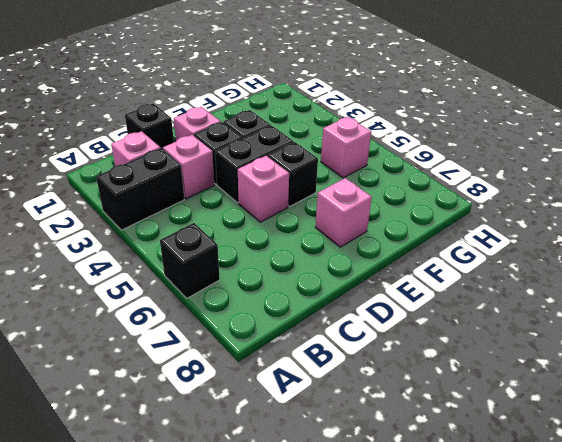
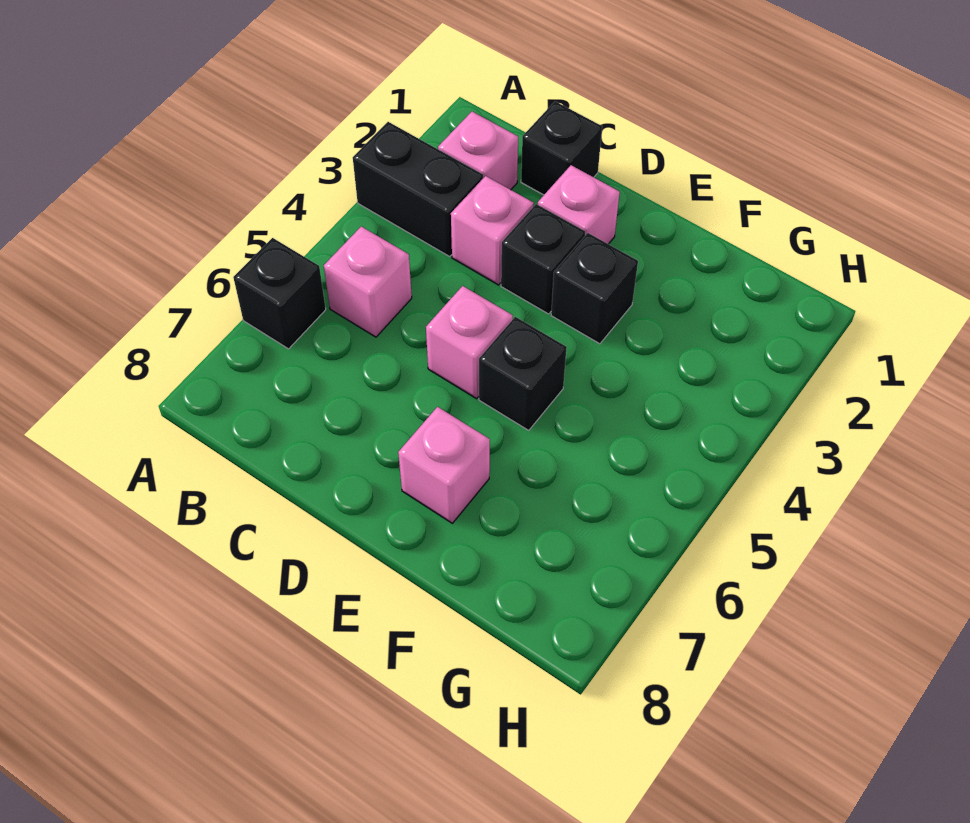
black 1x2 brick [215,125,294,203] -> none
pink 1x1 brick [321,117,371,178] -> pink 1x1 brick moved to [324,226,412,337]

